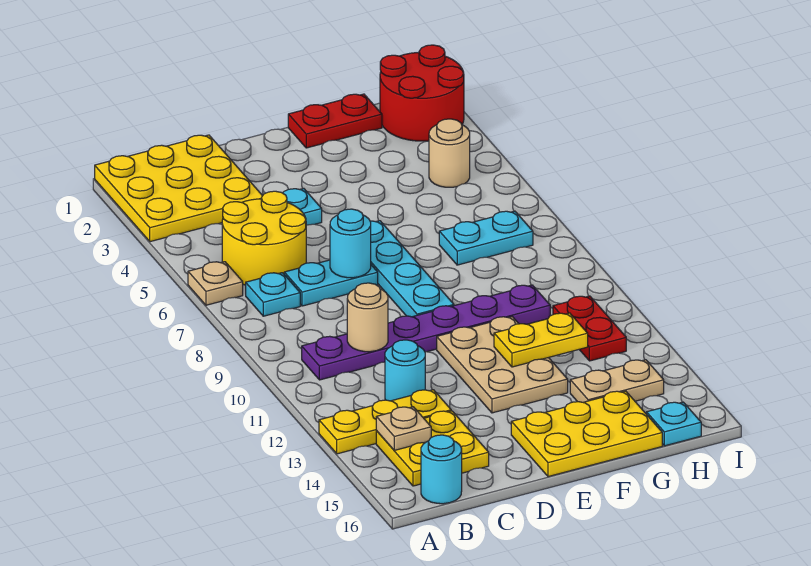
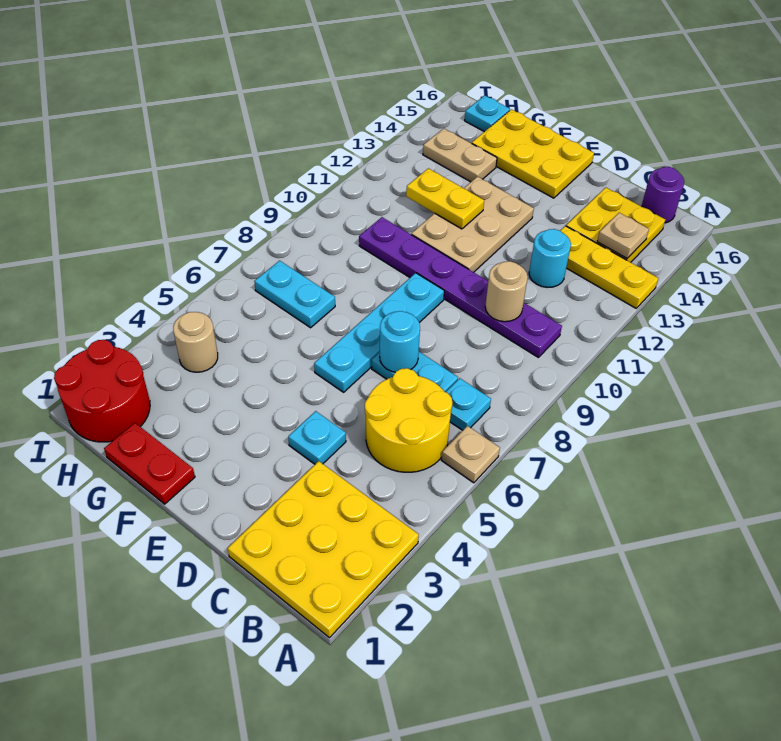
cyan 1x1 round brick [421,435,462,504] -> purple 1x1 round brick [642,167,684,223]
red 1x2 plate [553,296,626,361] -> none

